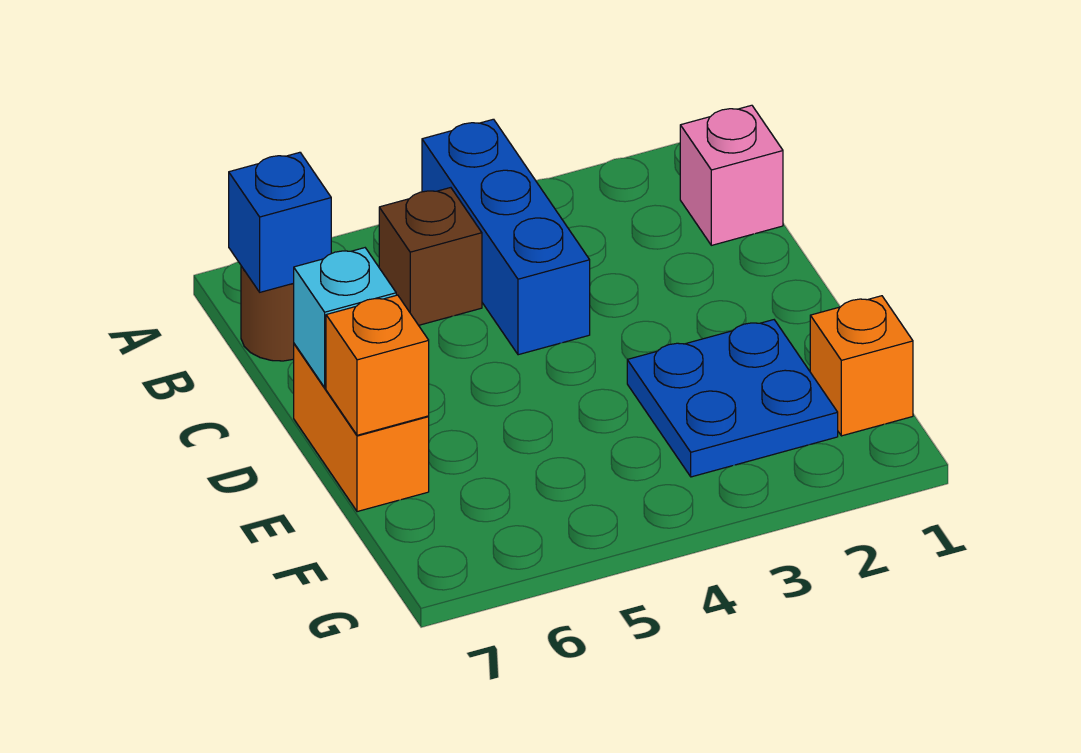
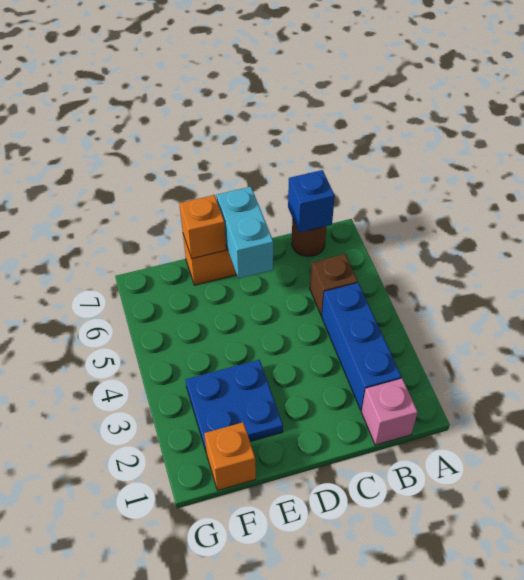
blue 1x3 brick [422,119,590,355] -> blue 1x3 brick turned to [322,283,402,410]
cyan 1x1 brick [294,248,396,388] -> cyan 1x2 brick [216,187,273,278]

